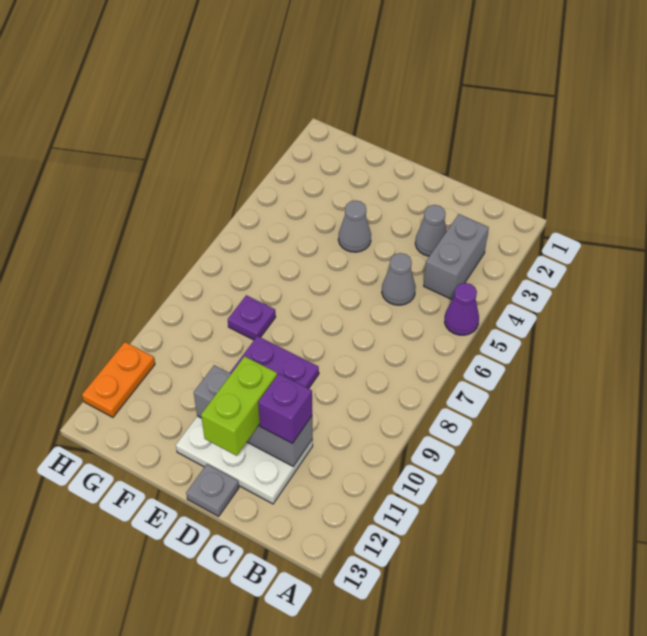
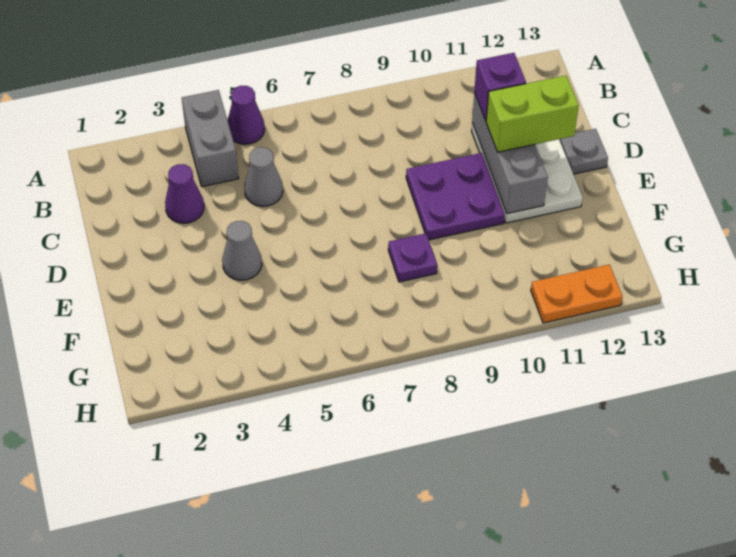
grey 1x2 brick [424,214,489,299] -> grey 1x2 brick turned to [182,90,239,187]
grey 1x1 cone [415,205,447,256] -> purple 1x1 cone [165,164,204,223]

